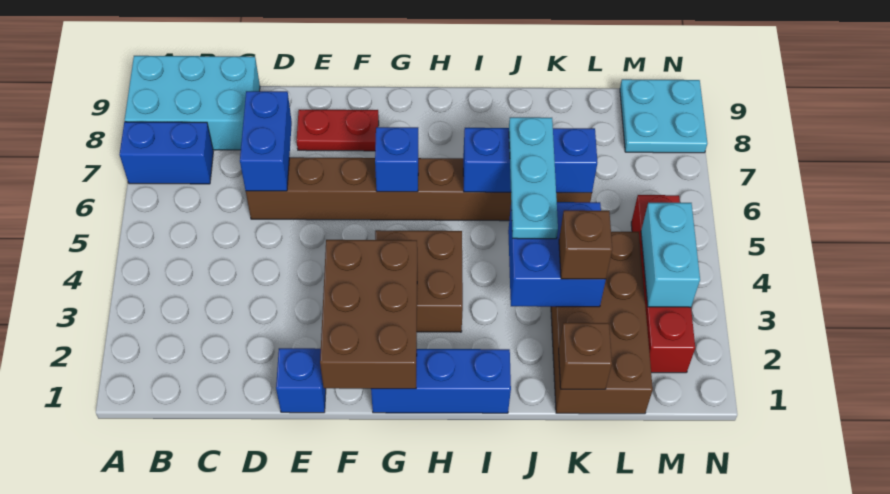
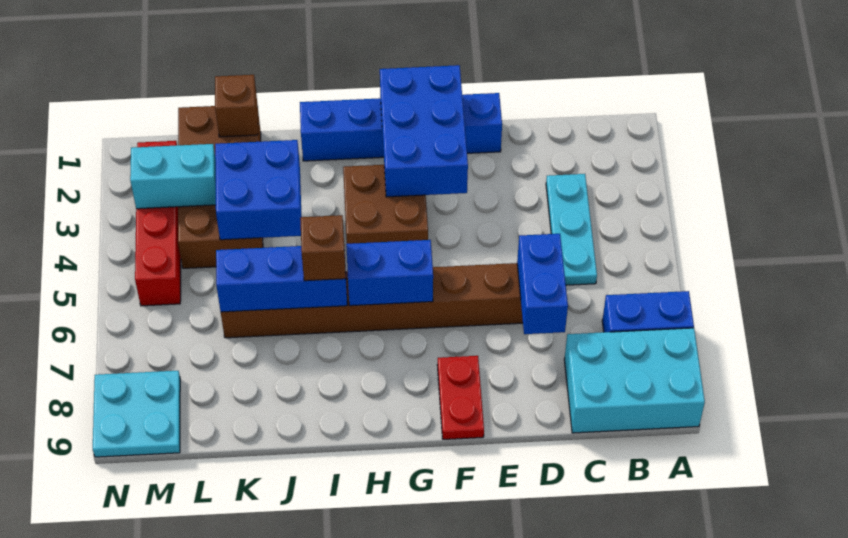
red 1x2 plate [297,110,379,151] -> red 1x2 plate turned to [437,356,484,439]
brown 2x3 brick [320,240,417,389] -> blue 2x3 brick [380,65,468,197]
blue 1x1 brick [375,127,418,192] -> blue 1x2 brick [346,240,433,306]
cyan 1x3 plate [509,117,558,239] -> cyan 1x3 plate moved to [546,174,597,285]
brown 1x1 brick [559,210,612,279] -> brown 1x1 brick moved to [300,215,346,281]
cyan 1x2 brick [641,203,700,307] -> cyan 1x2 brick turned to [130,144,216,209]

